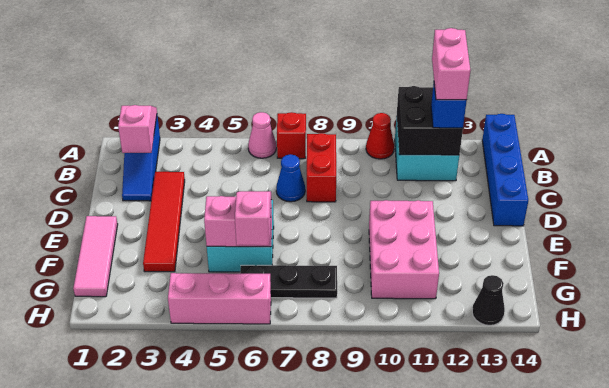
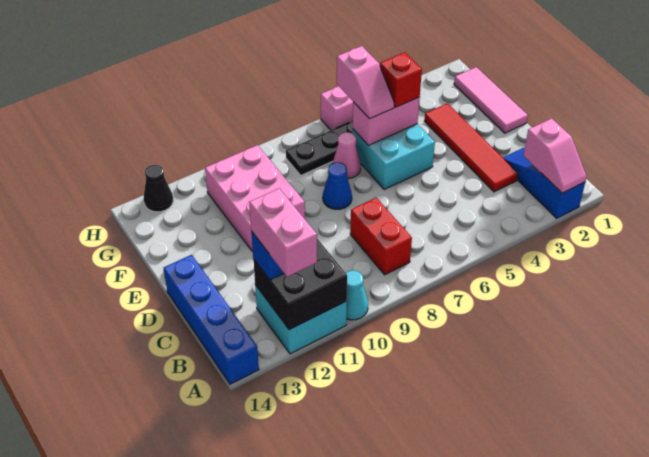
pink 1x1 cone [248,112,276,158] -> pink 1x1 cone moved to [333,132,361,179]
red 1x1 brick [277,112,306,159] -> red 1x1 brick moved to [380,52,422,107]
red 1x1 cone [366,113,394,159] -> cyan 1x1 cone [346,270,368,320]
blue 1x1 cone [276,154,305,202] -> blue 1x1 cone moved to [323,162,352,209]

